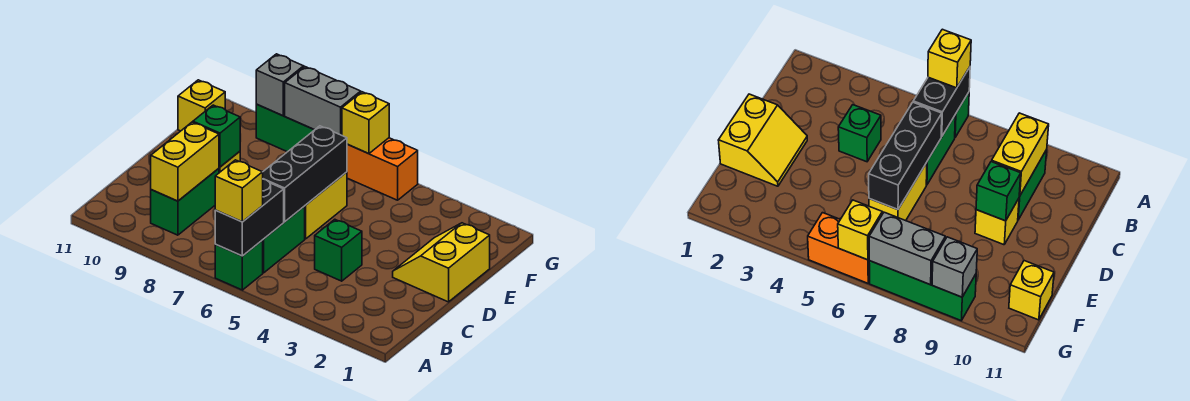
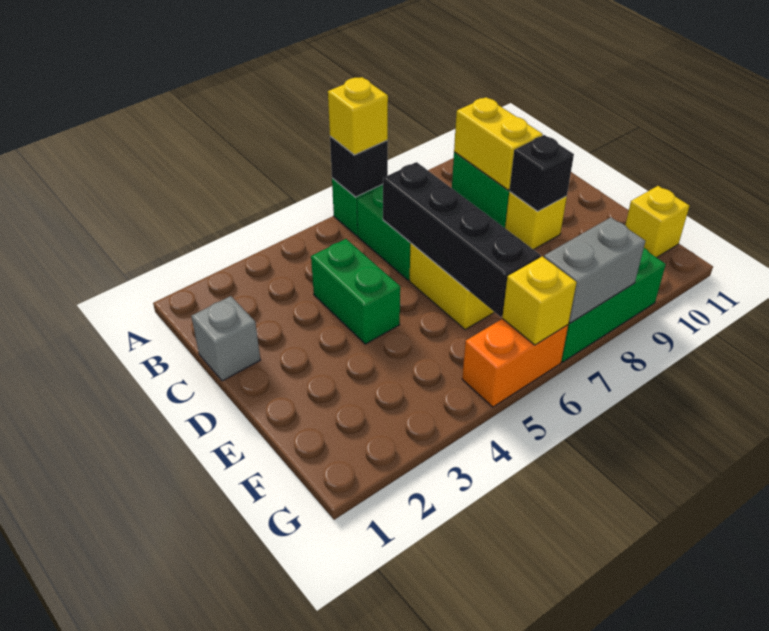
black 1x2 brick [215,179,284,256] -> black 1x1 brick [330,136,388,197]
green 1x1 brick [315,219,362,281] -> green 1x2 brick [311,239,400,344]
black 1x3 brick [263,126,347,222] -> black 1x4 brick [383,162,541,317]
yellow 2x2 slope [393,223,490,302] -> none
green 1x1 brick [193,105,240,167] -> black 1x1 brick [509,135,574,211]
grey 1x1 brick [256,54,304,116] -> grey 1x1 brick moved to [191,296,260,381]

